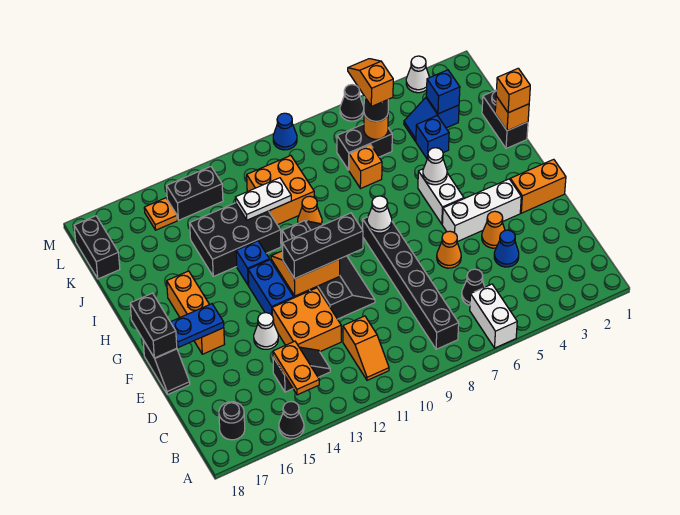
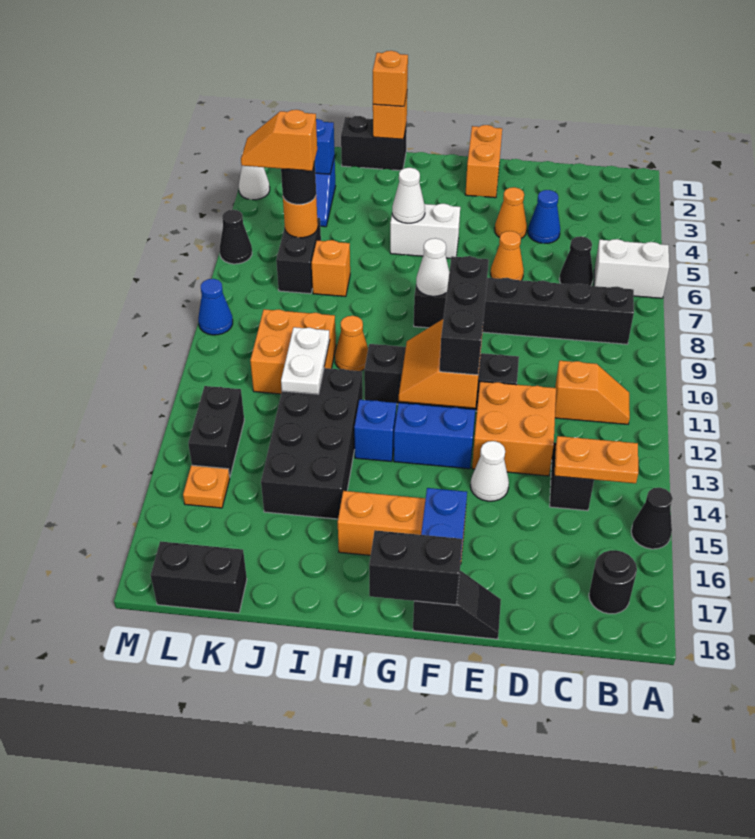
white 1x3 brick [442,179,521,241] -> none
black 2x3 brick [190,203,281,276] -> black 2x4 brick [261,368,363,519]
blue 1x1 brick [416,116,449,159] -> none

